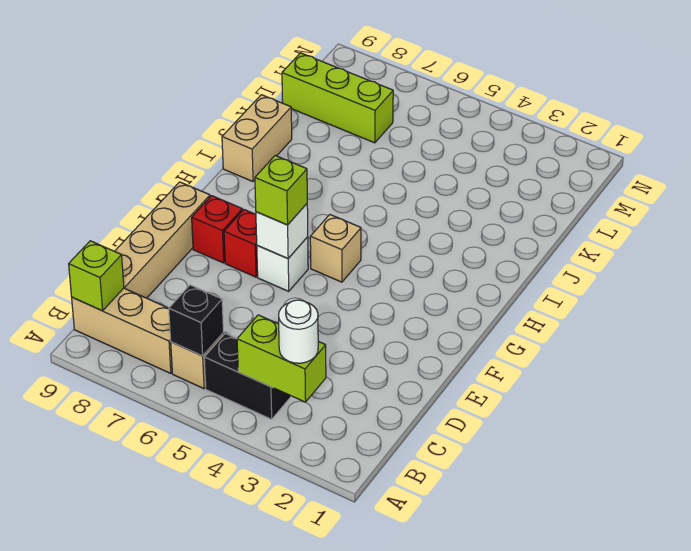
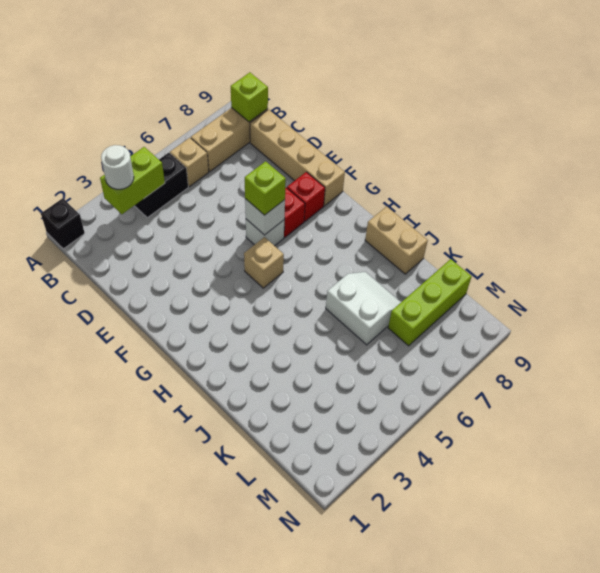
black 1x1 brick [169,285,223,356] -> black 1x1 brick moved to [41,198,85,249]
none -> white 2x2 slope [326,272,401,345]

